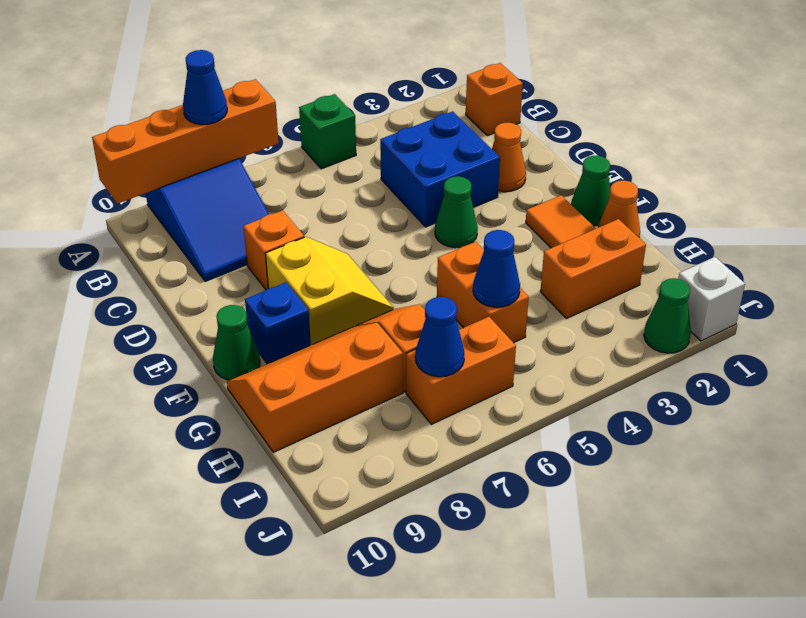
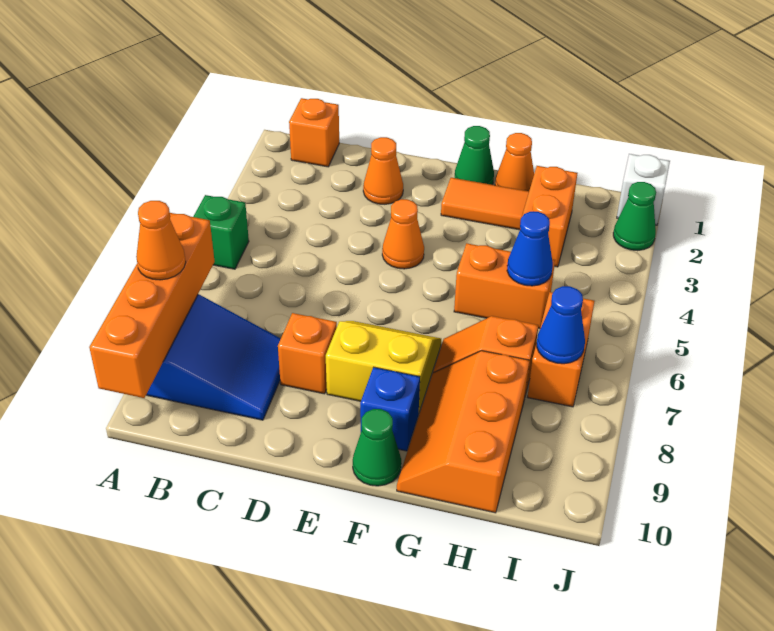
blue 1x1 cone [183,50,227,125] -> orange 1x1 cone [136,201,186,280]
blue 2x2 brick [380,111,500,227] -> none
green 1x1 cone [435,176,478,248] -> orange 1x1 cone [382,199,424,269]

